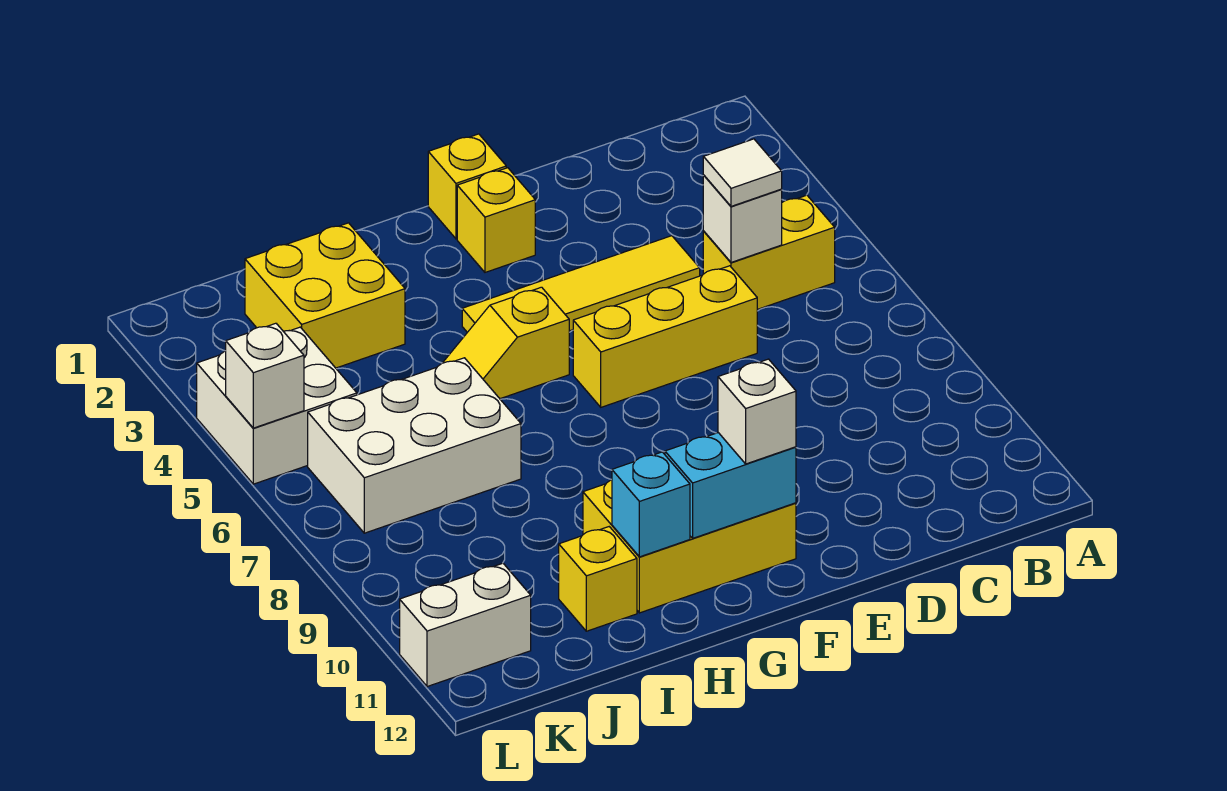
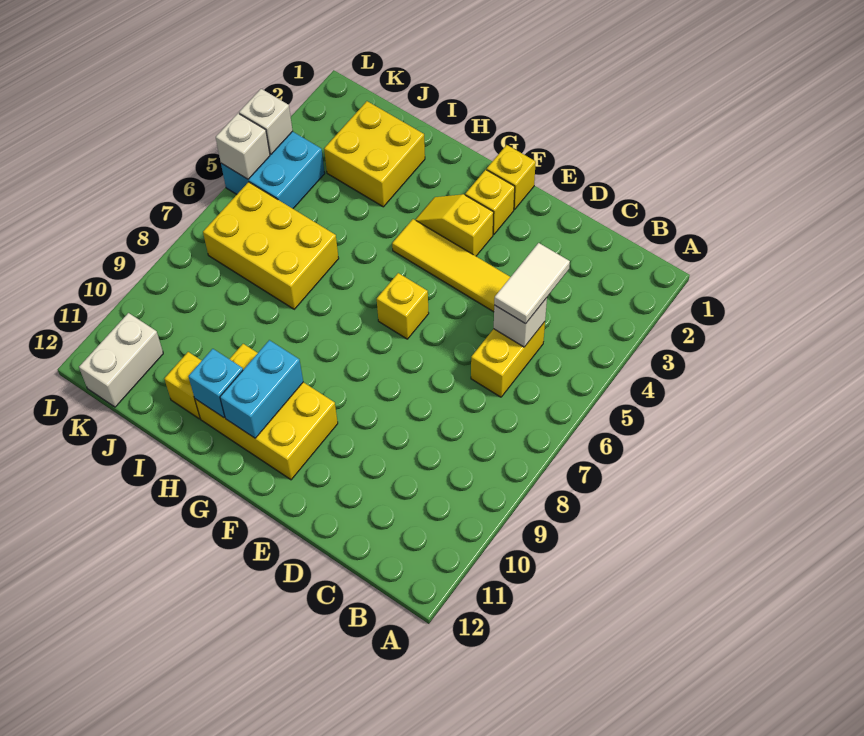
yellow 1x2 brick [703,195,835,309] -> yellow 1x2 brick turned to [471,322,545,397]
white 1x1 tile [703,139,782,206] -> white 1x2 tile [494,243,570,324]
yellow 1x3 brick [573,266,757,407] -> yellow 1x1 brick [377,273,429,339]
cyan 1x2 brick [665,433,796,538] -> cyan 1x2 brick turned to [220,340,303,438]
white 1x1 brick [718,359,796,464] -> white 1x1 brick moved to [239,89,293,154]
yellow 1x2 slope [443,287,569,399] -> yellow 1x2 slope moved to [415,194,494,256]
white 2x3 brick [308,358,521,533] -> yellow 2x3 brick [203,182,339,309]
white 2x2 brick [197,327,357,484] -> cyan 2x2 brick [221,131,325,209]
white 1x2 brick [400,563,531,687] -> white 1x2 brick turned to [79,313,163,407]

